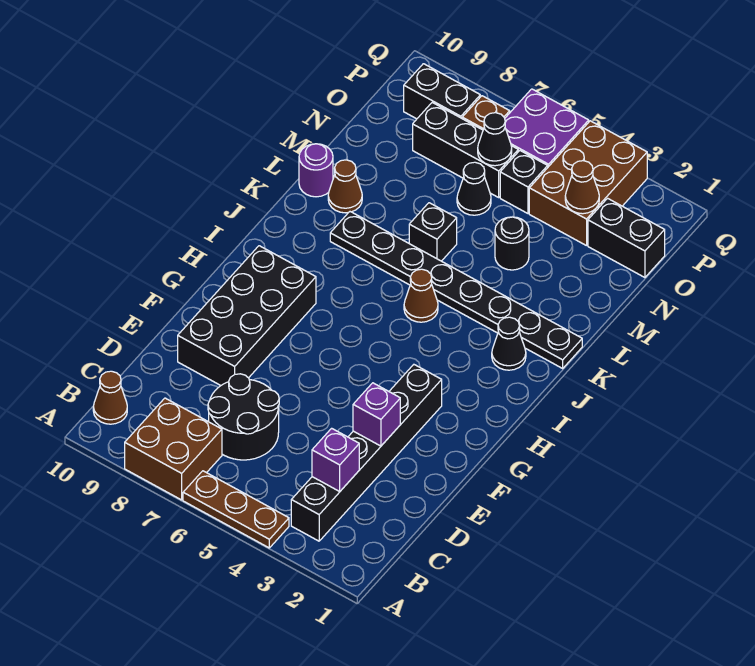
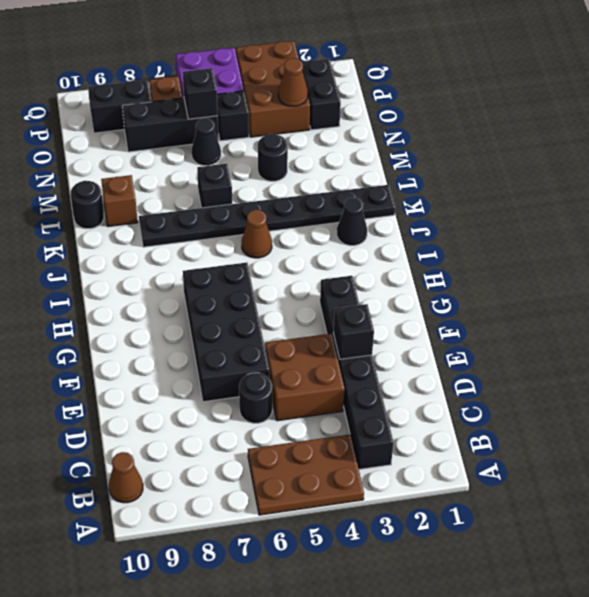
brown 1x3 plate [183,471,289,548] -> brown 2x3 plate [248,434,364,515]
brown 2x2 brick [125,398,222,500] -> brown 2x2 brick moved to [265,334,345,421]
purple 1x1 brick [312,428,359,491] -> none
black 2x2 round brick [208,374,279,460] -> black 1x1 round brick [239,373,272,423]
purple 1x1 brick [353,383,400,446] -> black 1x1 brick [333,304,374,359]
black 2x4 brick [178,246,316,385] -> black 2x4 brick moved to [183,263,269,402]
brown 1x1 cone [328,160,362,213] -> brown 1x1 brick [101,175,138,227]
purple 1x1 round brick [299,144,333,197] -> black 1x1 round brick [71,181,104,229]
black 1x2 brick [588,198,665,277] -> black 1x2 brick turned to [302,59,341,130]
black 1x1 cone [478,113,512,166] -> black 1x1 brick [183,68,218,119]

